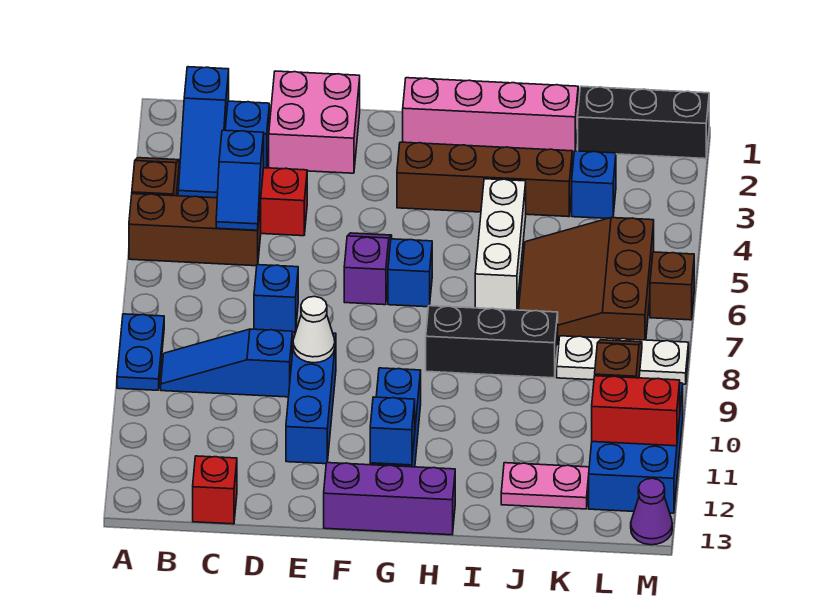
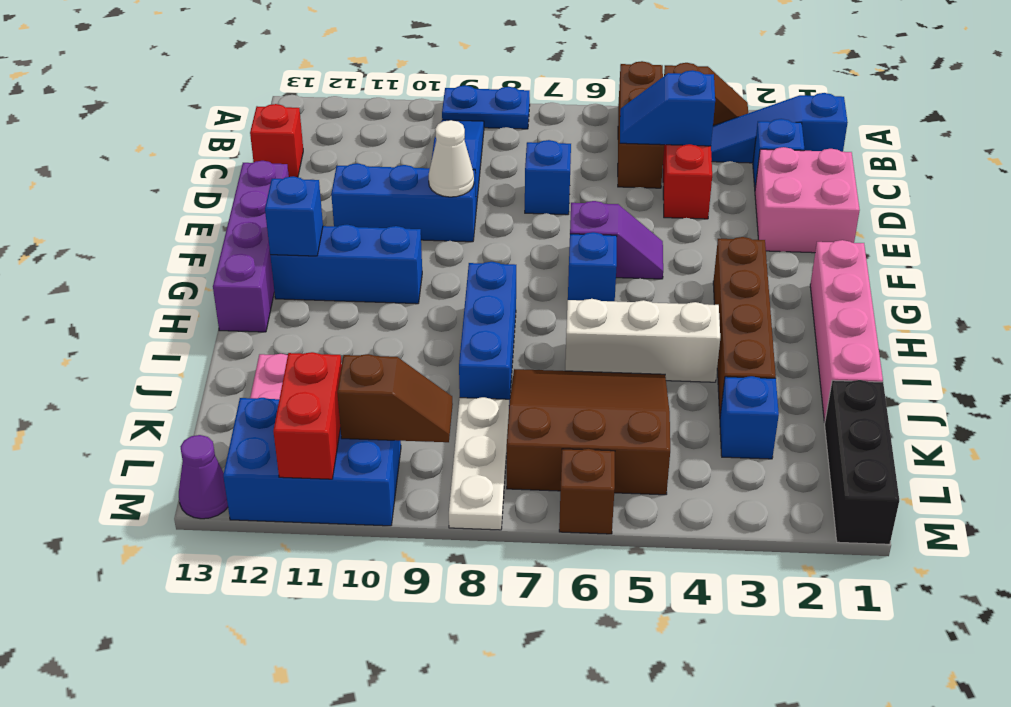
purple 1x3 brick [324,462,455,535] -> purple 1x4 brick [213,161,289,332]
black 1x3 brick [426,306,558,378] -> blue 1x3 brick [459,262,516,405]

